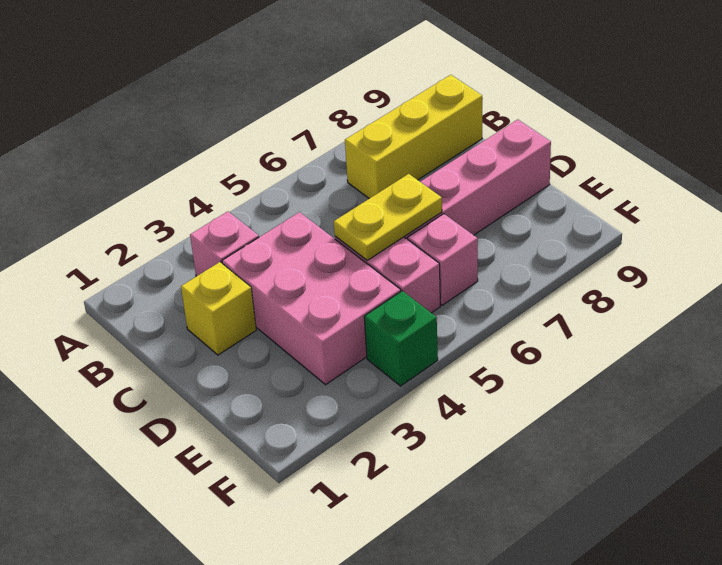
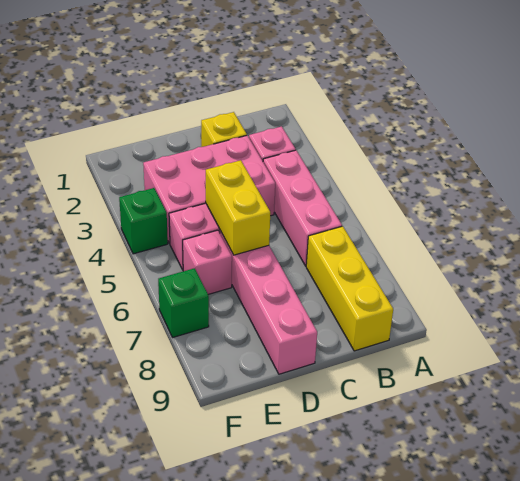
none -> pink 1x3 brick [263,150,342,266]
yellow 1x2 plate [334,174,442,260] -> yellow 1x2 brick [206,160,270,255]
none -> green 1x1 brick [158,268,209,337]

